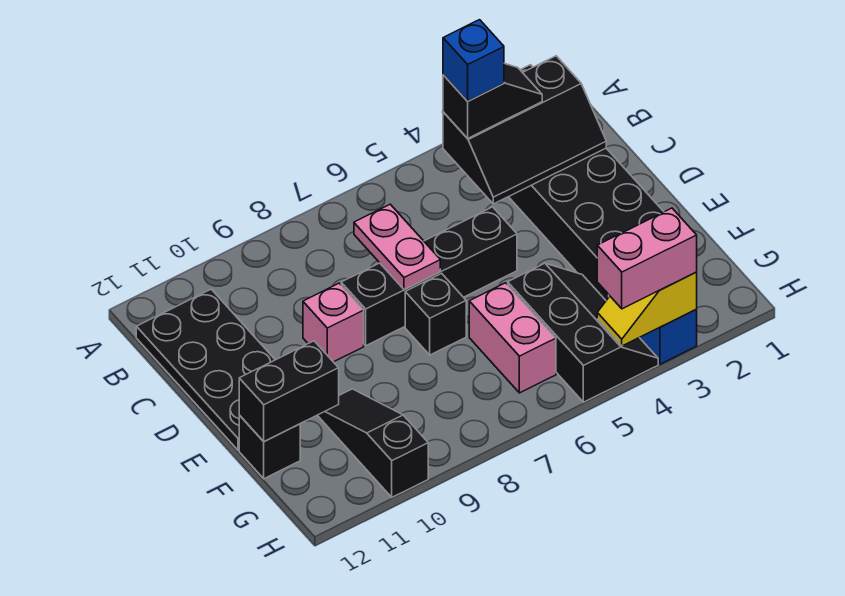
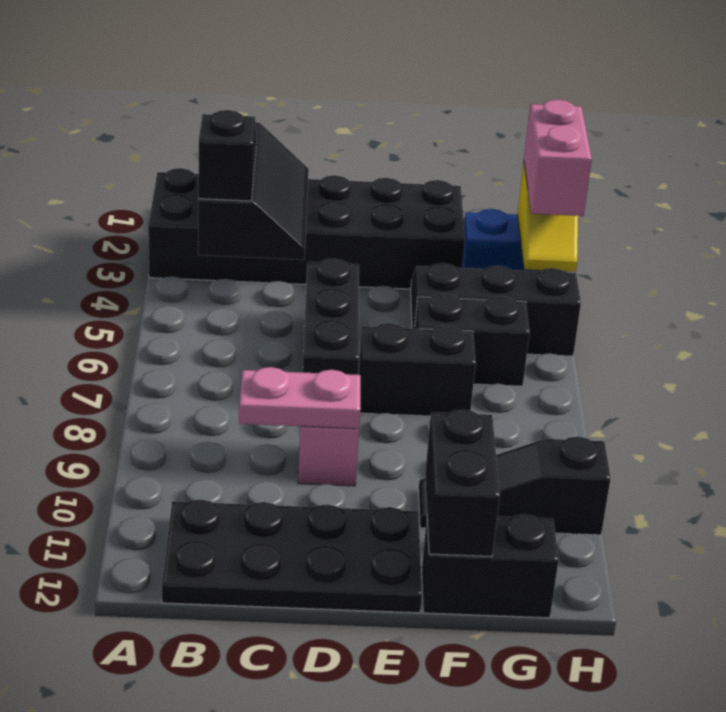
blue 1x1 brick [443,20,504,101] -> none
pink 1x2 plate [354,204,440,289] -> pink 1x2 plate moved to [239,367,360,429]
black 1x4 brick [341,207,517,346] -> black 1x3 brick [303,258,359,375]
black 1x1 brick [405,273,466,355] -> black 1x2 brick [359,323,476,416]
pink 1x2 brick [469,283,556,393] -> black 1x2 brick [415,294,530,386]
black 1x1 brick [239,415,300,479] -> black 1x2 brick [422,514,559,618]

